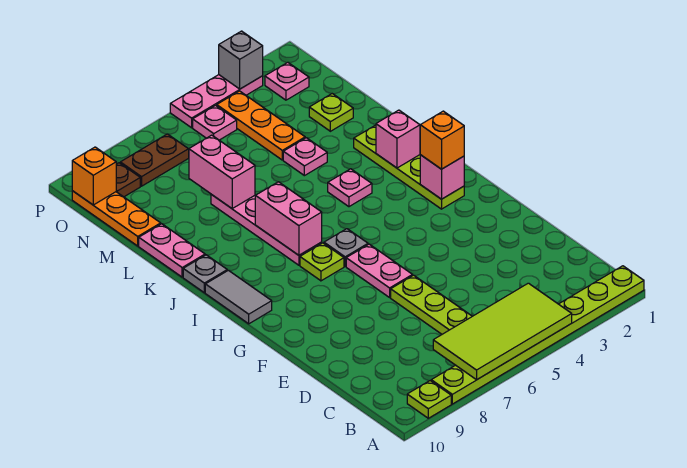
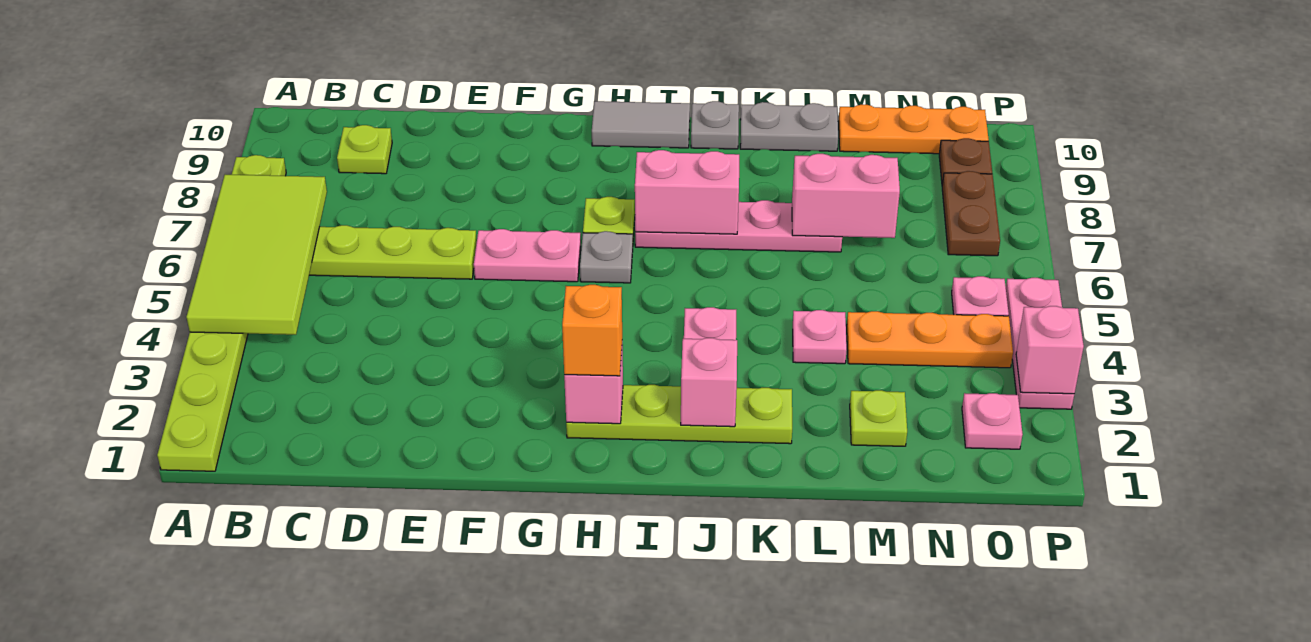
lime 1x1 plate [407,381,451,418] -> lime 1x1 plate moved to [337,125,392,174]
pink 1x2 plate [139,224,205,277] -> grey 1x2 plate [740,102,838,151]
orange 1x1 brick [72,147,116,205] -> none
grey 1x1 brick [219,31,263,89] -> pink 1x1 brick [1016,306,1084,394]

